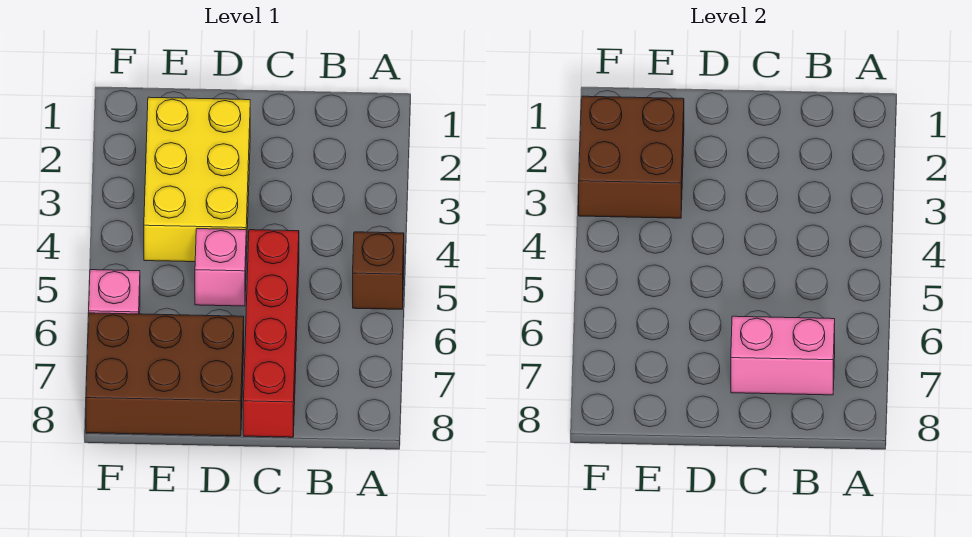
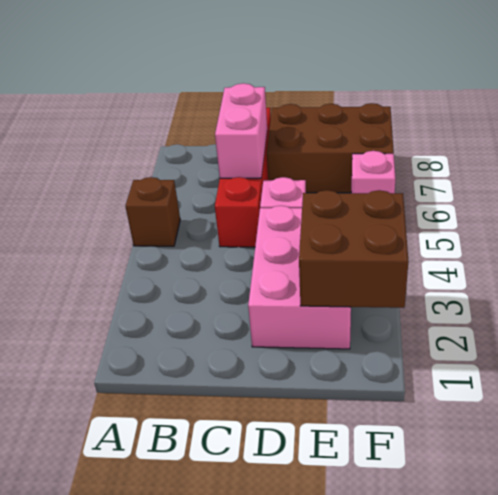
pink 1x2 brick [731,316,835,395] -> pink 1x2 brick turned to [215,83,267,178]
yellow 2x3 brick [144,97,250,262] -> pink 2x3 brick [248,206,351,349]

